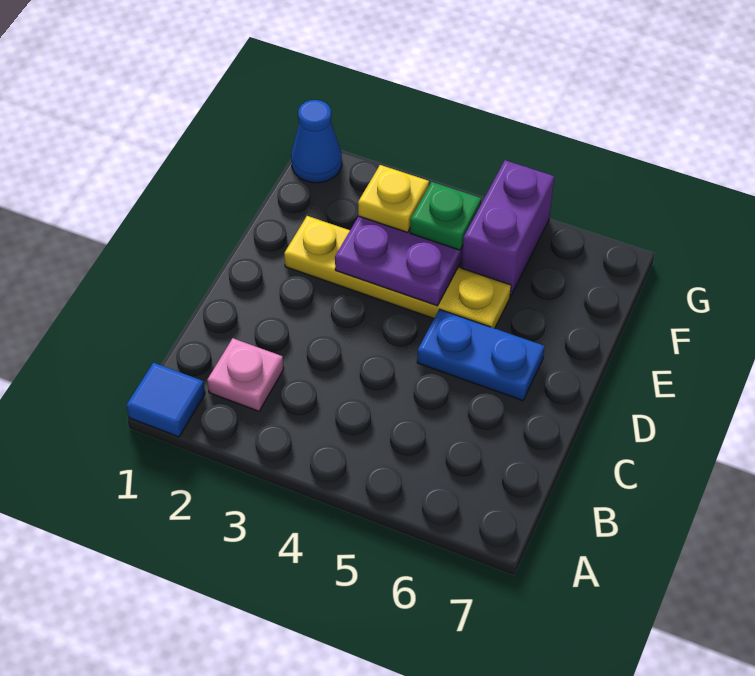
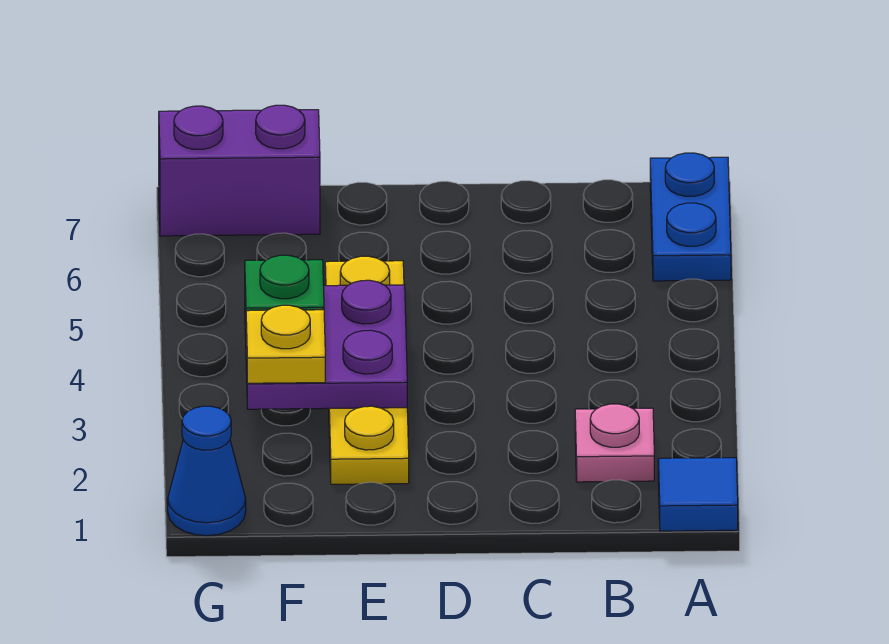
blue 1x2 plate [417,309,545,401] -> blue 1x2 plate moved to [650,153,731,281]
purple 1x2 brick [462,160,555,297] -> purple 1x2 brick moved to [159,105,320,236]

